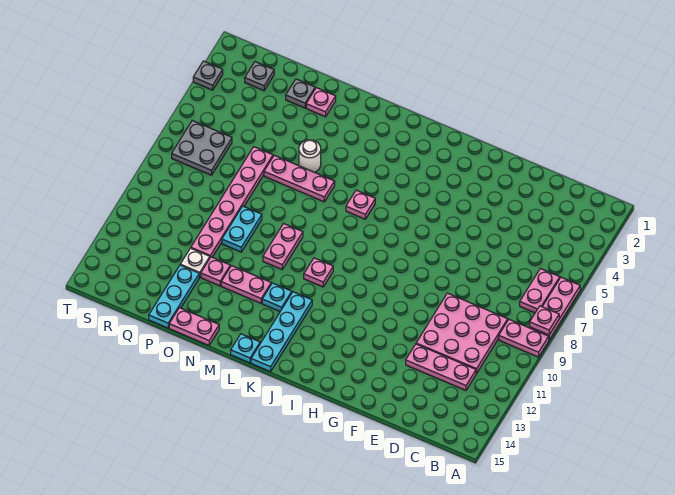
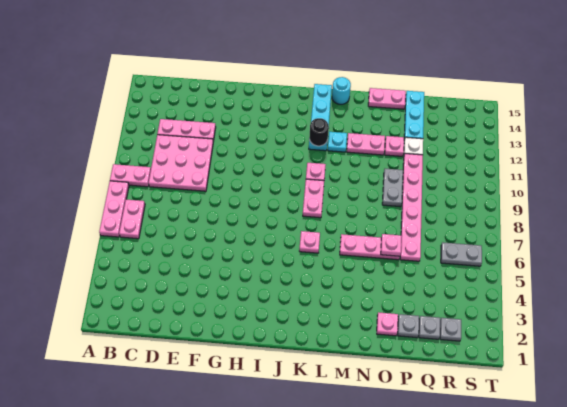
pink 1x1 plate [530,306,559,335] -> pink 1x1 plate moved to [381,234,402,256]
none -> black 1x1 round brick [310,118,329,146]
cyan 1x1 plate [231,334,260,363] -> cyan 1x1 round brick [332,77,351,104]
pink 1x2 plate [263,224,303,269] -> pink 1x2 plate moved to [303,179,324,218]
white 1x1 round brick [299,140,321,172] -> none
cyan 1x2 plate [222,206,262,252] -> grey 1x2 plate [382,169,403,207]
grey 2x2 plate [172,121,232,175] -> grey 1x2 plate [441,242,482,266]
grey 1x1 plate [193,61,223,90] -> grey 1x1 plate moved to [419,316,440,339]

